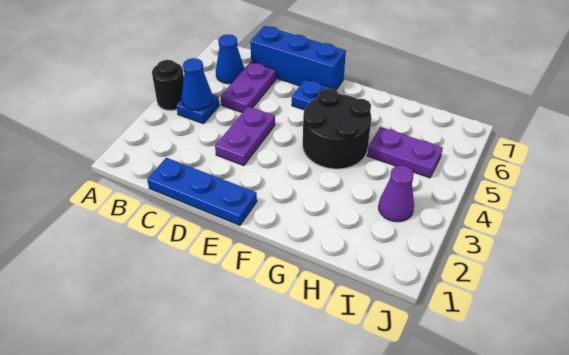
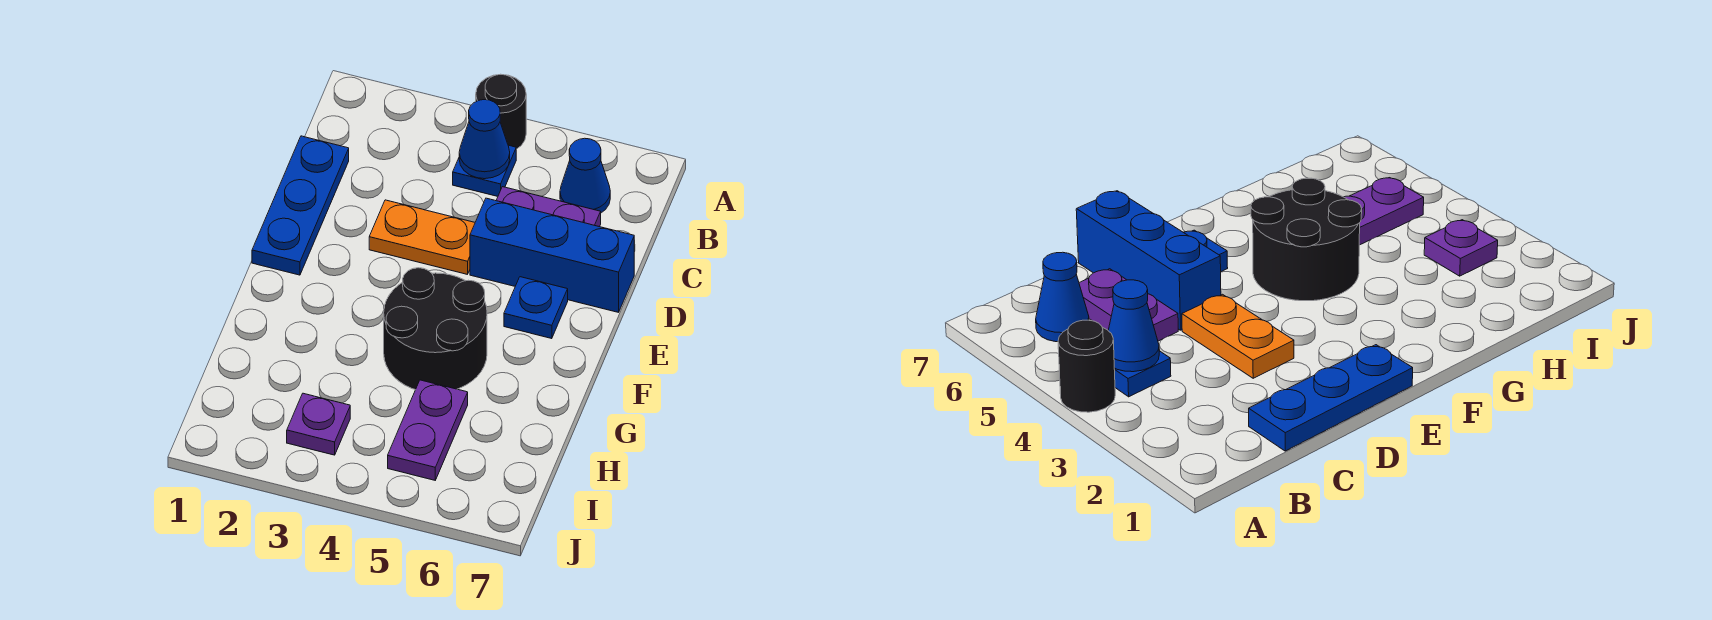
blue 1x3 brick [250,26,346,90] -> blue 1x3 brick turned to [470,198,634,312]
purple 1x2 plate [215,107,275,166] -> orange 1x2 plate [369,200,475,274]
purple 1x1 cone [378,165,414,222] -> purple 1x1 plate [287,393,350,455]

